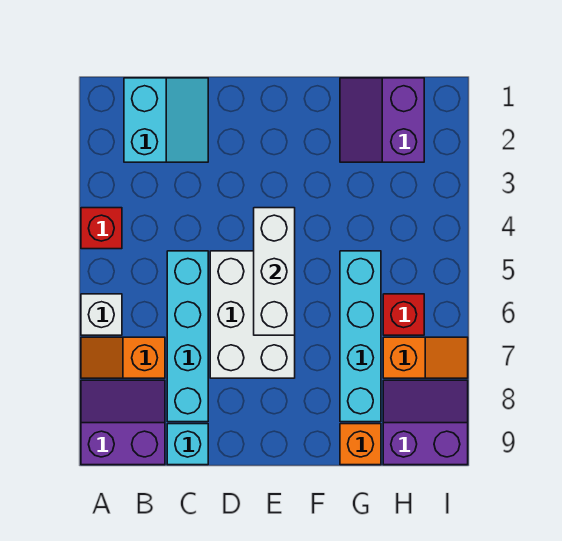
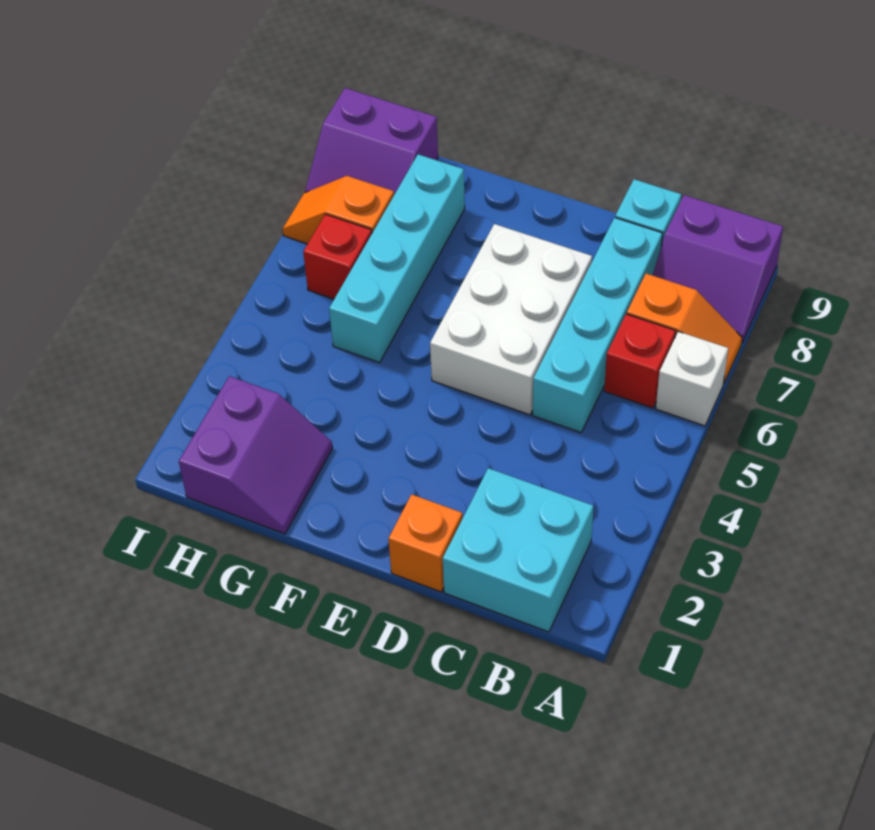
red 1x1 brick [81,208,122,249] -> red 1x1 brick moved to [604,314,676,408]
cyan 2x2 slope [124,78,208,162] -> cyan 2x2 brick [443,468,593,632]
white 1x3 brick [254,208,295,335] -> none
orange 1x1 brick [340,424,381,465] -> orange 1x1 brick moved to [389,494,463,592]

